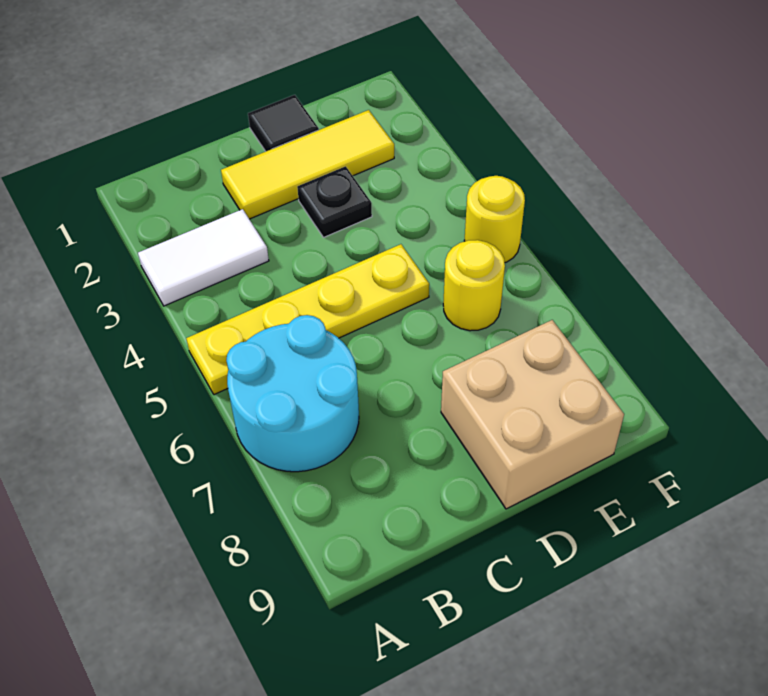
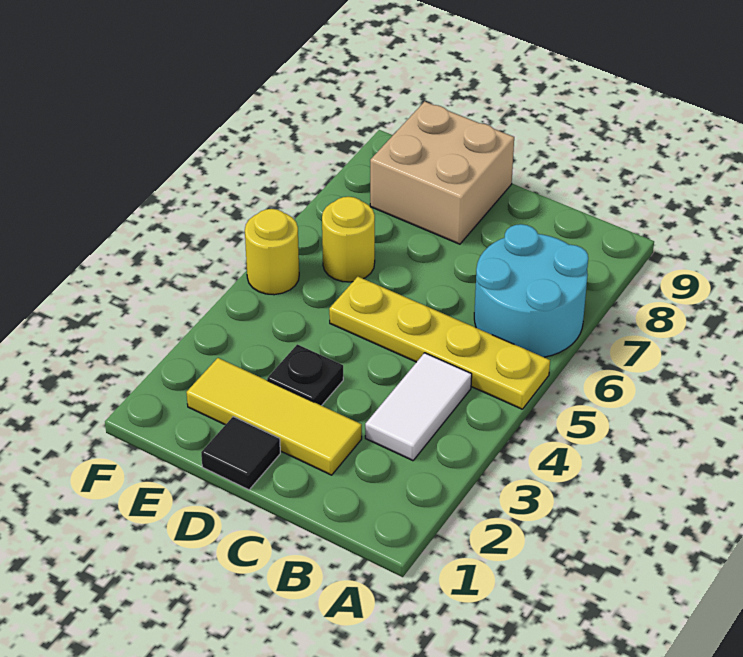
white 1x2 tile [138,209,269,306] -> white 1x2 tile turned to [365,353,472,461]

